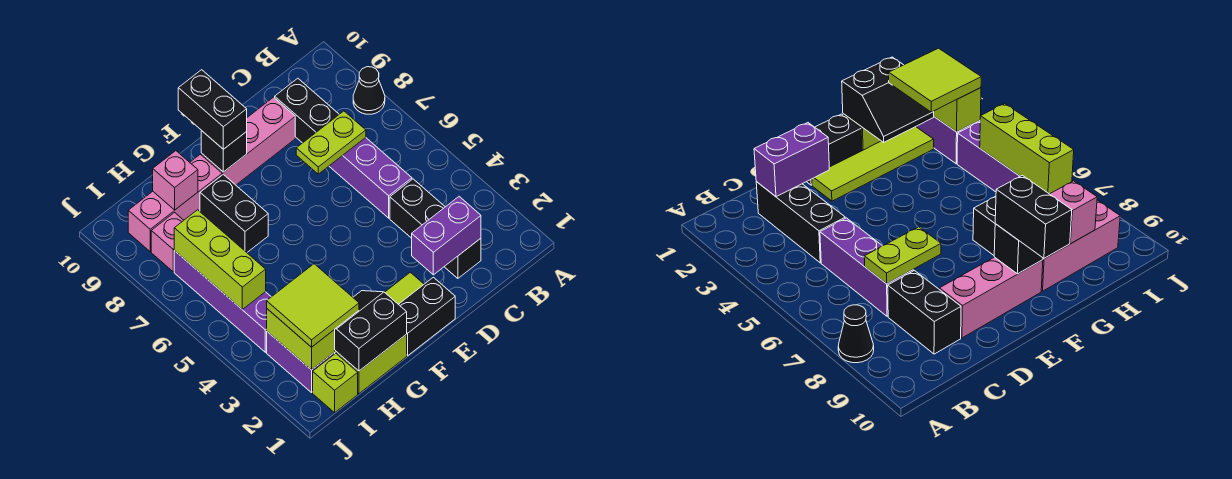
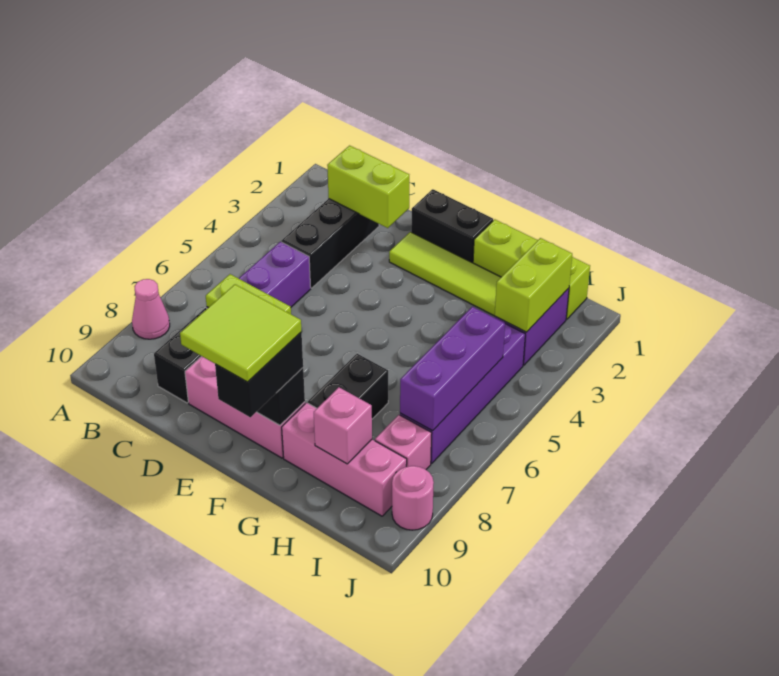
black 1x1 cone [353,67,385,114] -> pink 1x1 cone [132,279,170,339]
purple 1x2 brick [412,197,481,275] -> lime 1x2 brick [327,146,409,228]
black 2x2 slope [334,291,407,371] -> none
lime 2x2 tile [267,264,359,347] -> lime 2x2 tile moved to [180,284,302,382]
lime 1x3 brick [174,210,266,309] -> purple 1x3 brick [400,307,505,431]
none -> pink 1x1 round brick [392,466,434,530]

